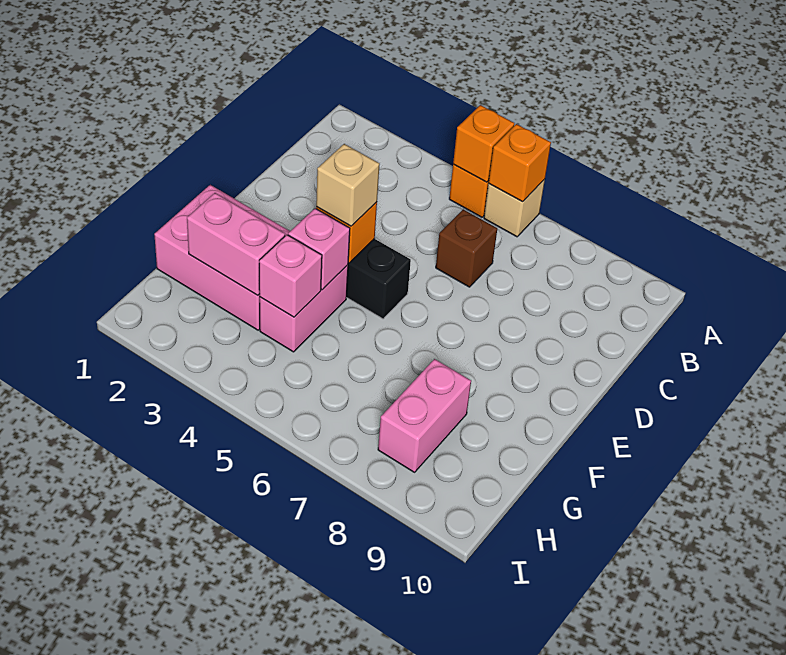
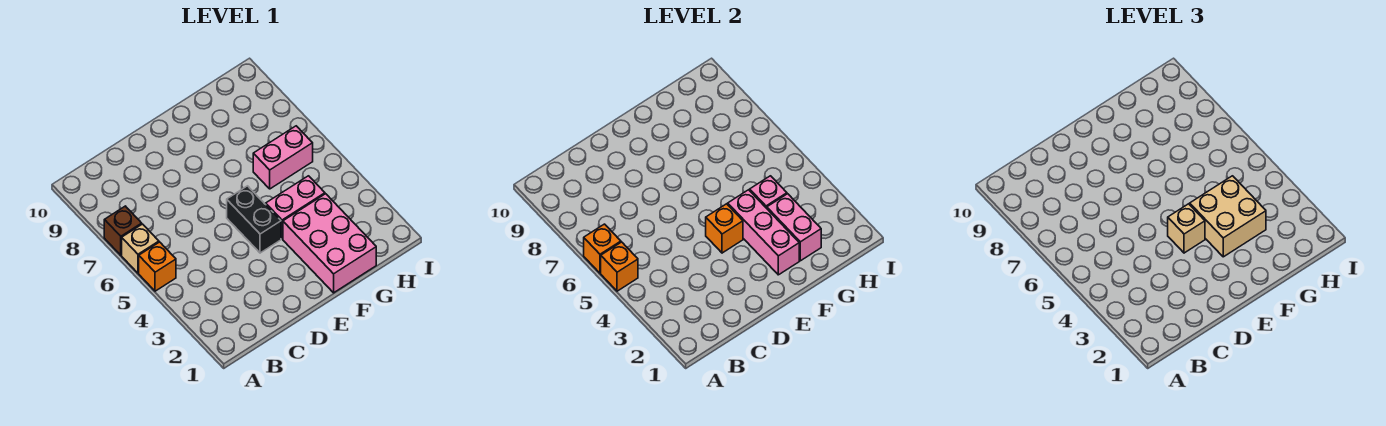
brown 1x1 brick [436,210,497,287] -> brown 1x1 brick moved to [104,206,142,255]
none -> tan 2x2 brick [1190,176,1266,257]
pink 1x1 brick [288,208,350,290] -> pink 1x3 brick [728,190,799,275]
pink 1x2 brick [378,359,471,472] -> pink 1x2 brick moved to [253,126,313,189]

